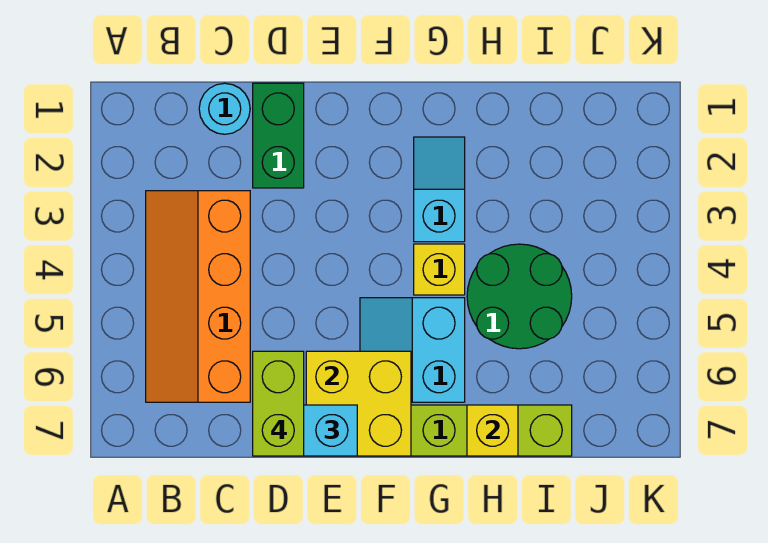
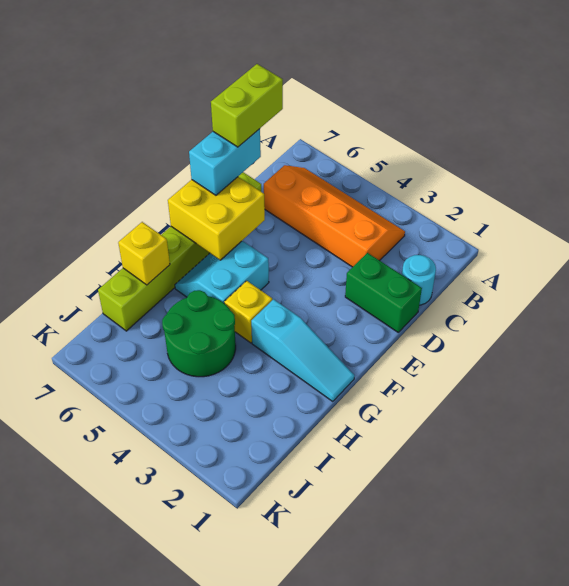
lime 1x2 brick [253,351,304,456] -> lime 1x2 brick turned to [211,64,283,147]
cyan 2x2 slope [360,298,465,402] -> cyan 2x2 slope turned to [175,241,269,303]
cyan 1x2 slope [414,137,465,242] -> cyan 1x3 slope [251,299,354,401]

